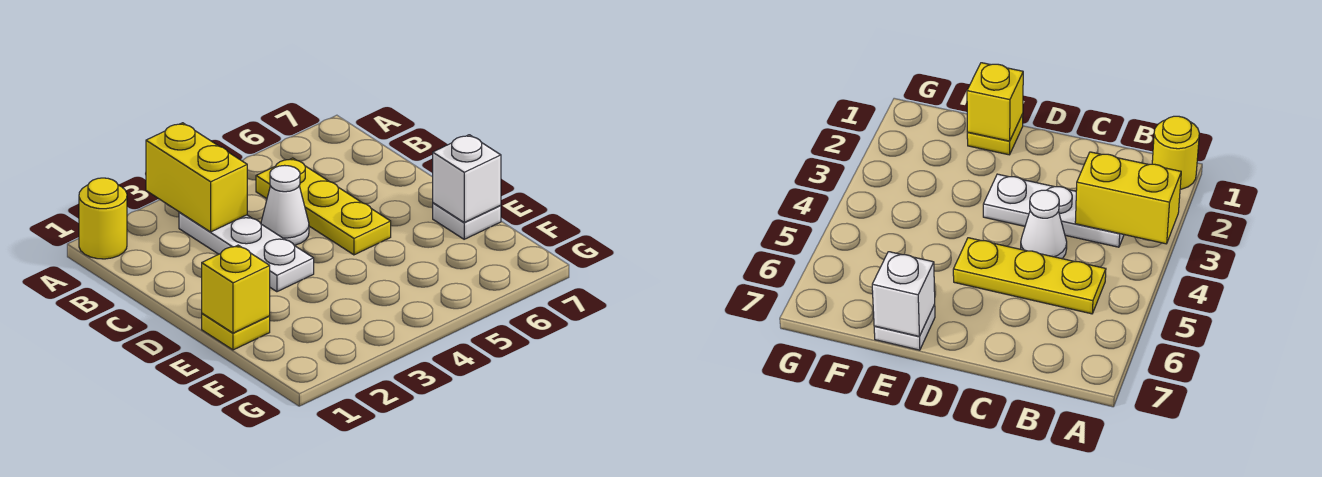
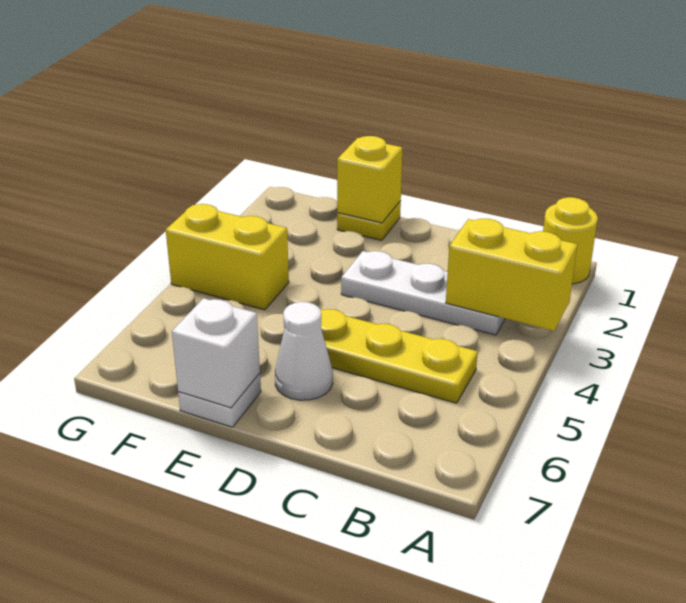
white 1x1 cone [261,165,309,246] -> white 1x1 cone moved to [275,302,333,400]
none -> yellow 1x2 brick [166,204,289,310]

